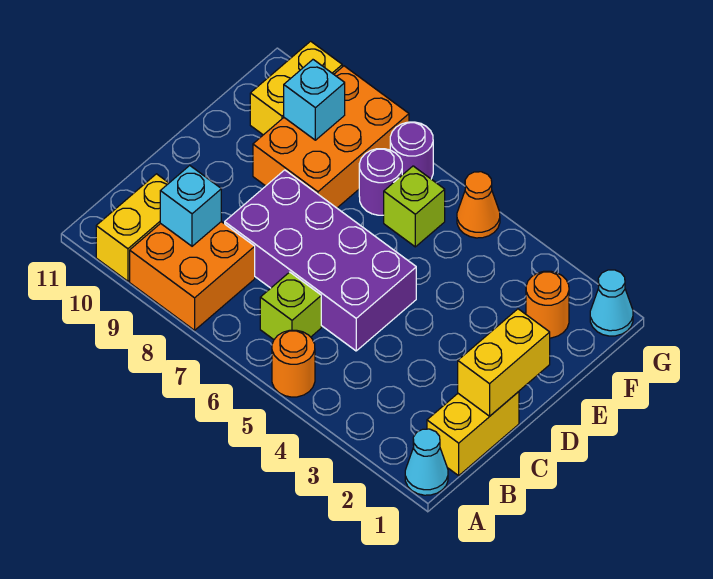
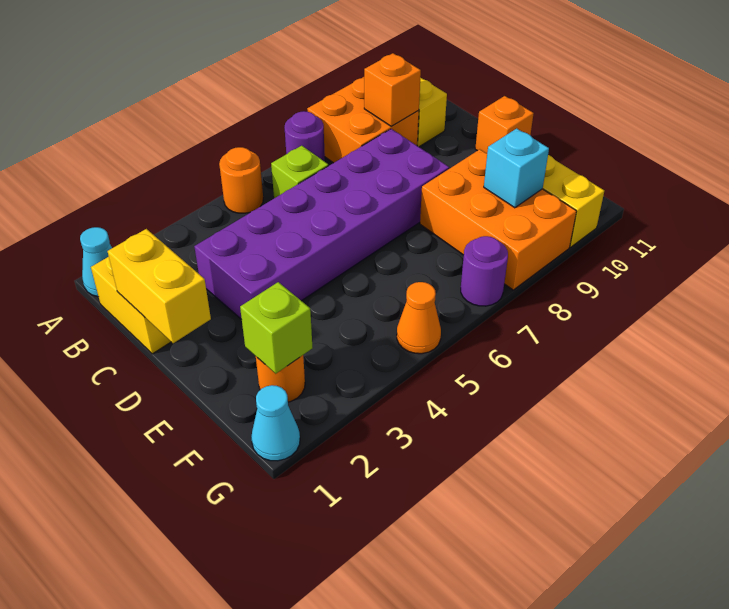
cyan 1x1 brick [160,166,221,246] -> orange 1x1 brick [364,53,421,126]
purple 2x4 brick [225,170,416,351] -> purple 2x6 brick [194,129,449,320]
none -> orange 1x1 brick [475,96,534,153]
lime 1x1 brick [384,166,445,247] -> lime 1x1 brick moved to [240,282,312,374]
purple 1x1 round brick [359,149,402,215] -> purple 1x1 round brick moved to [285,111,325,161]

